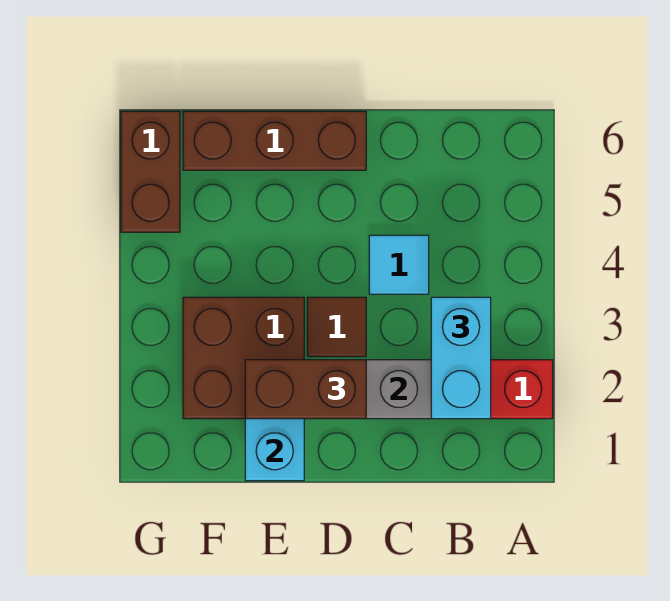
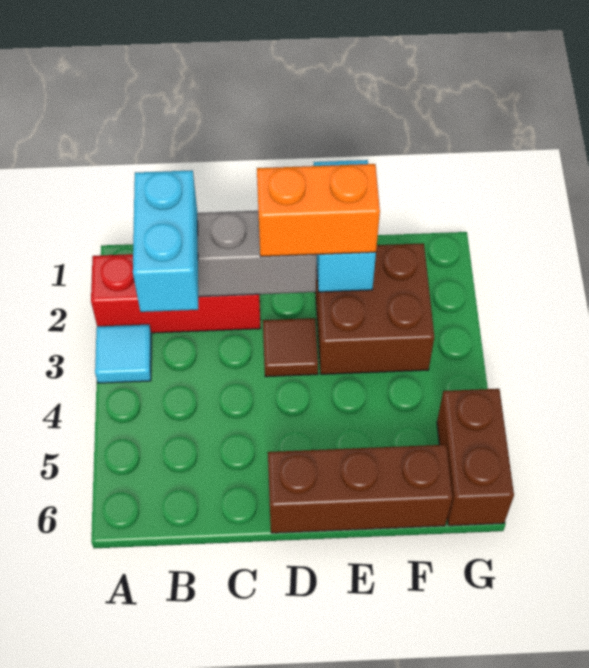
cyan 1x1 tile [369,235,429,294] -> cyan 1x1 tile moved to [95,325,151,383]
brown 1x2 brick [245,360,366,419] -> orange 1x2 brick [257,164,380,257]

